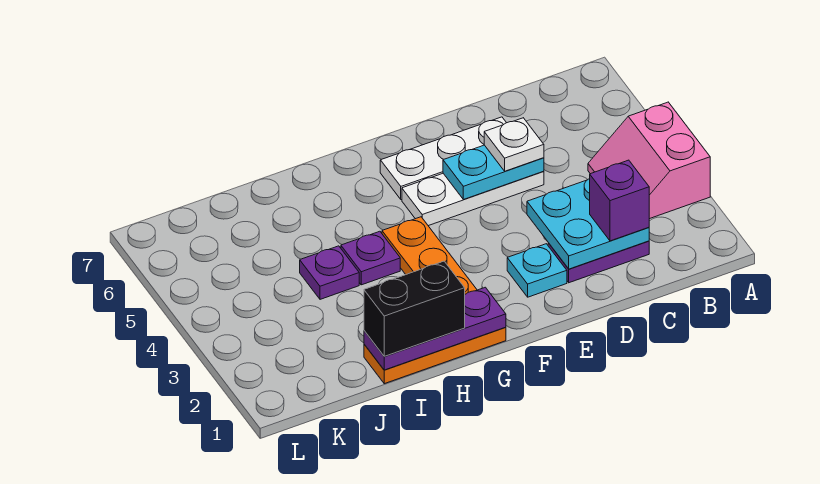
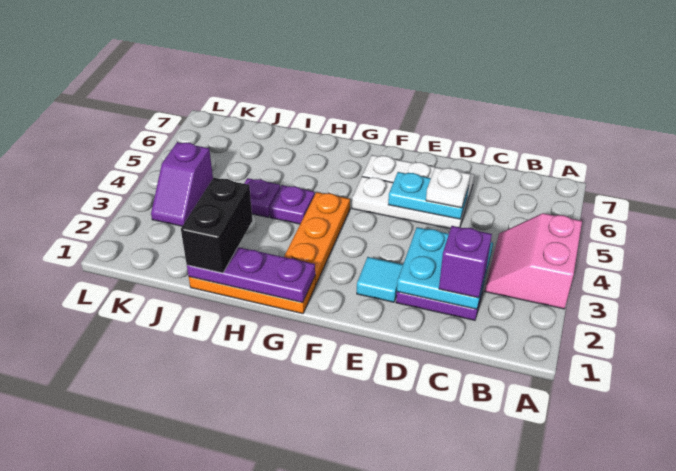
cyan 1x1 plate [507,244,567,297] -> cyan 1x1 tile [357,257,403,302]
black 1x2 brick [364,261,465,356] -> black 1x2 brick turned to [181,178,252,273]
none -> purple 1x2 slope [151,142,213,226]

